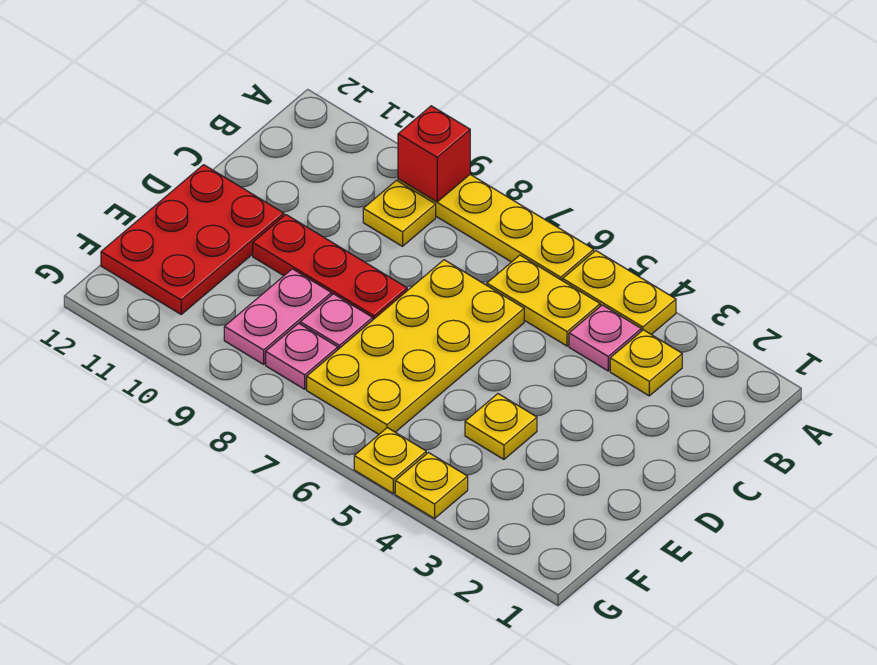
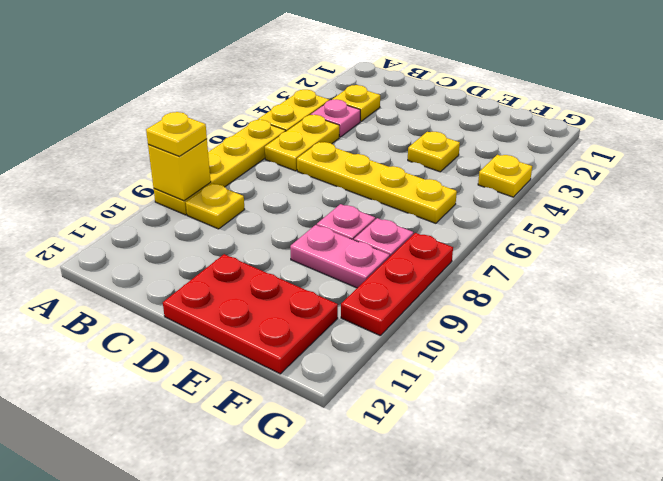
red 1x1 brick [398,106,470,202] -> yellow 1x1 brick [148,139,211,201]
yellow 2x4 plate [307,260,524,434] -> yellow 1x4 plate [297,142,457,223]
red 1x3 plate [253,215,407,319] -> red 1x3 plate moved to [341,233,453,335]
yellow 1x1 plate [354,428,426,493] -> yellow 1x1 plate moved to [146,112,207,156]

